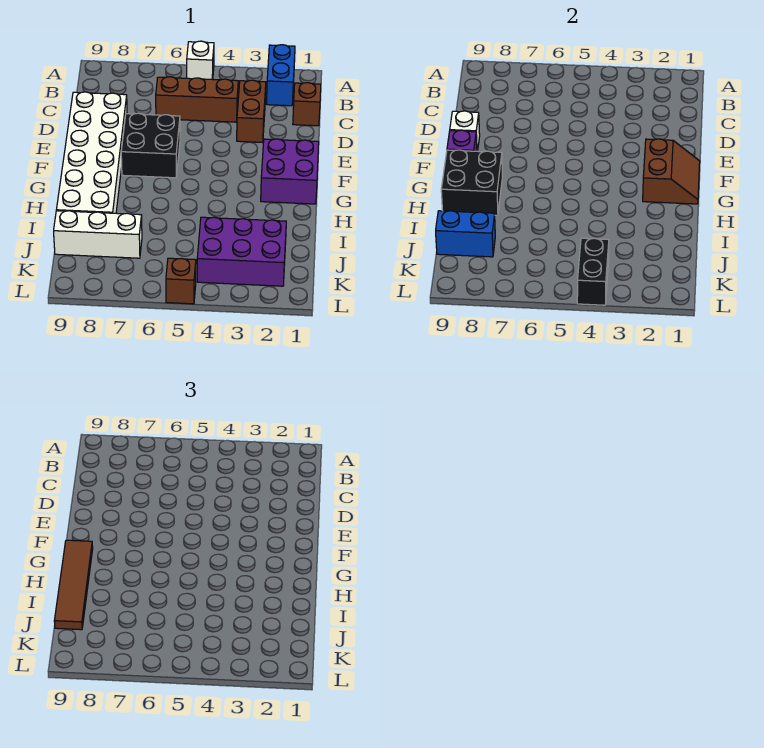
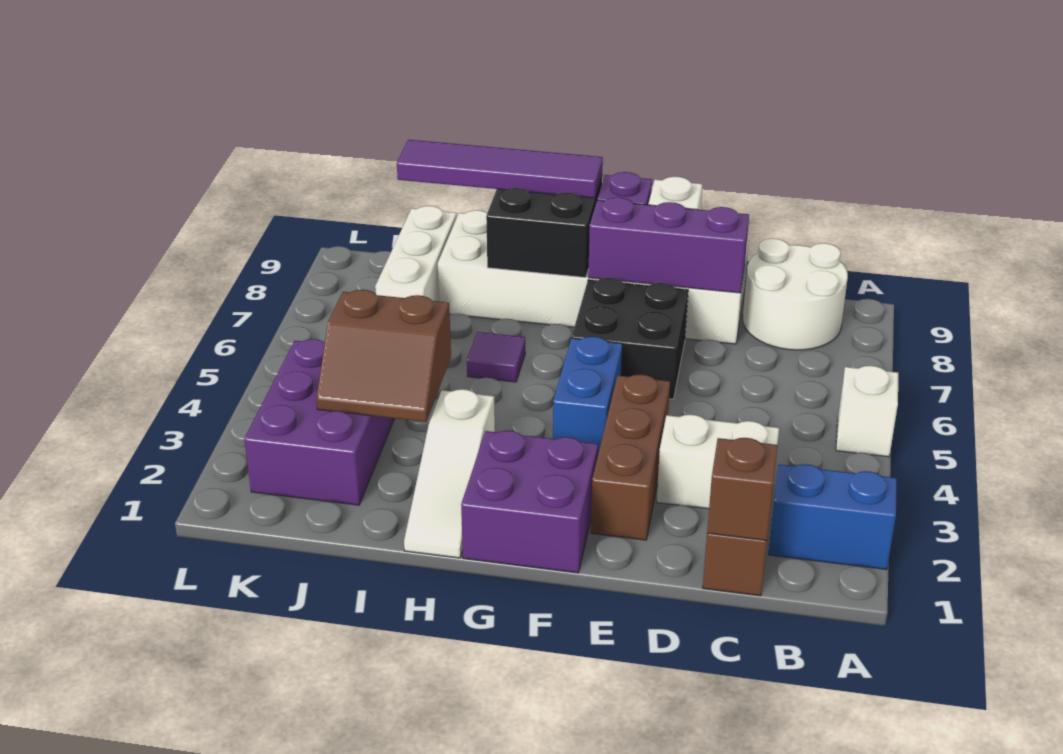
none -> white 2x2 round brick [743,238,848,350]
brown 1x2 brick [237,80,266,142] -> white 1x2 brick [657,415,779,509]
brown 1x3 brick [156,77,238,122] -> brown 1x3 brick moved to [591,374,670,540]
none -> purple 1x3 brick [588,197,749,293]
brown 2x2 slope [643,139,700,204] -> brown 2x2 slope moved to [316,290,451,422]
brown 1x4 tile [54,540,93,630] -> purple 1x4 tile [397,140,603,198]
none -> white 1x3 slope [404,389,495,558]
none -> purple 1x1 tile [467,332,525,382]
blue 1x2 brick [436,211,495,257] -> blue 1x2 brick moved to [553,337,622,454]
black 1x2 brick [577,238,609,305] -> none
brown 1x1 brick [166,258,196,304] -> brown 1x1 brick moved to [707,438,778,540]

